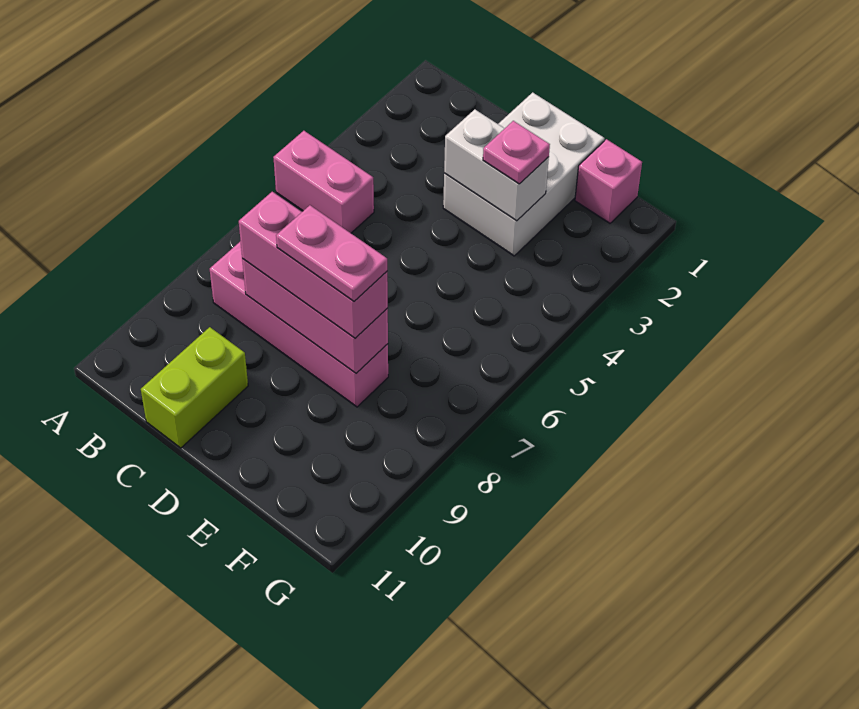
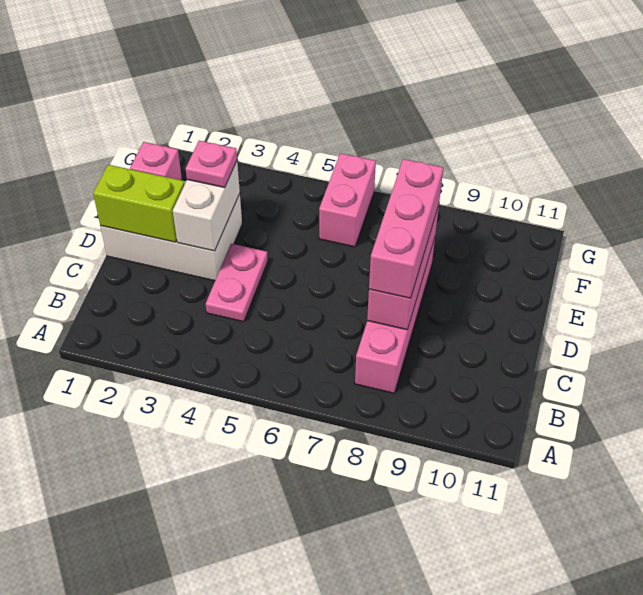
pink 1x2 brick [273,131,374,233] -> pink 1x2 brick moved to [319,153,376,247]
lime 1x2 brick [141,327,248,448] -> lime 1x2 brick moved to [93,165,185,242]
pink 1x2 plate [276,205,387,301] -> pink 1x2 plate moved to [206,244,268,322]

